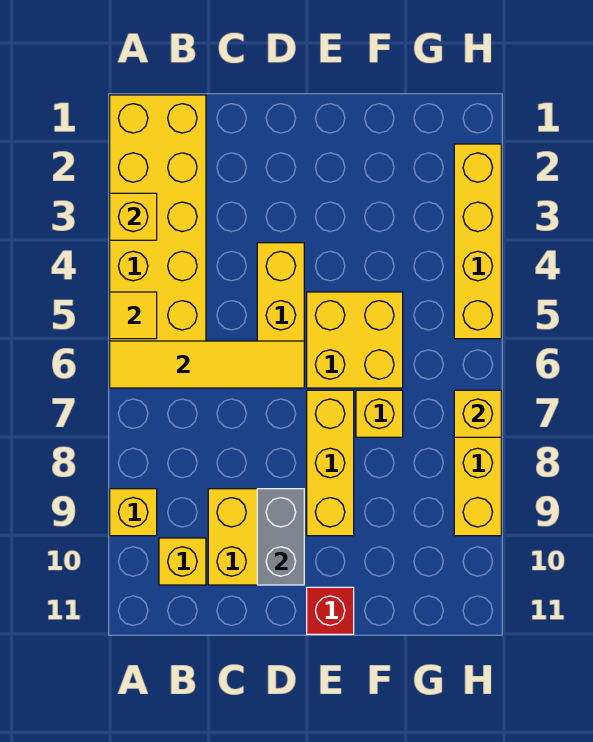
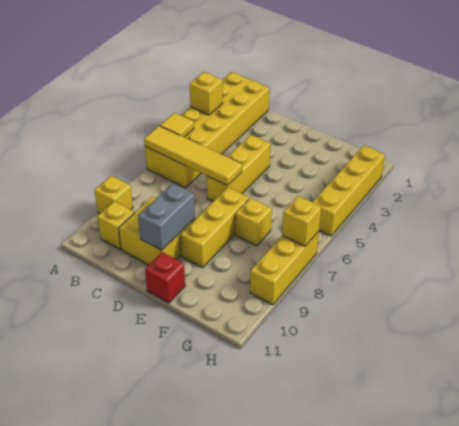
yellow 2x2 brick [307,292,403,388] -> none

